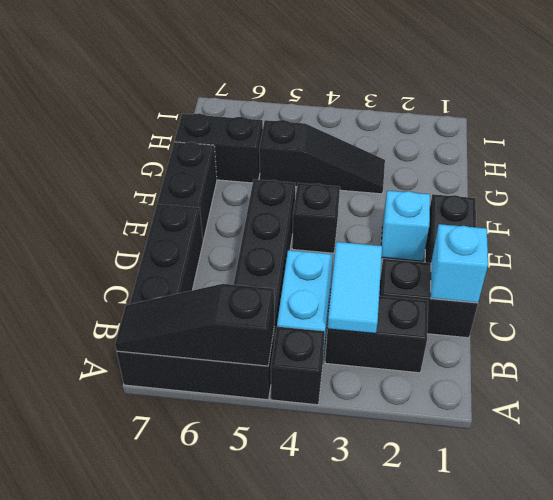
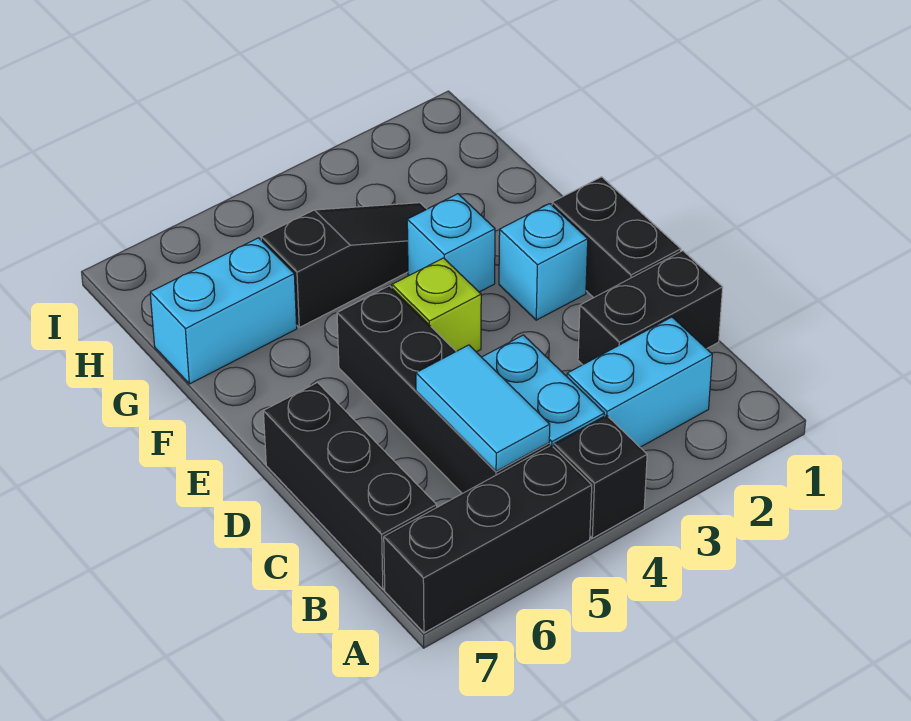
black 1x3 slope [115,284,274,366] -> none
black 1x2 brick [325,296,428,373] -> cyan 1x2 brick [567,317,712,447]
cyan 1x2 tile [328,242,382,334] -> cyan 1x2 tile moved to [416,345,550,471]
cyan 1x1 brick [431,224,488,303] -> cyan 1x1 brick moved to [407,194,495,292]
black 1x1 brick [292,183,340,253] -> lime 1x1 brick [392,258,481,352]
black 1x2 brick [158,142,217,241] -> none
black 1x2 brick [175,113,263,183] -> cyan 1x2 brick [150,238,297,384]

